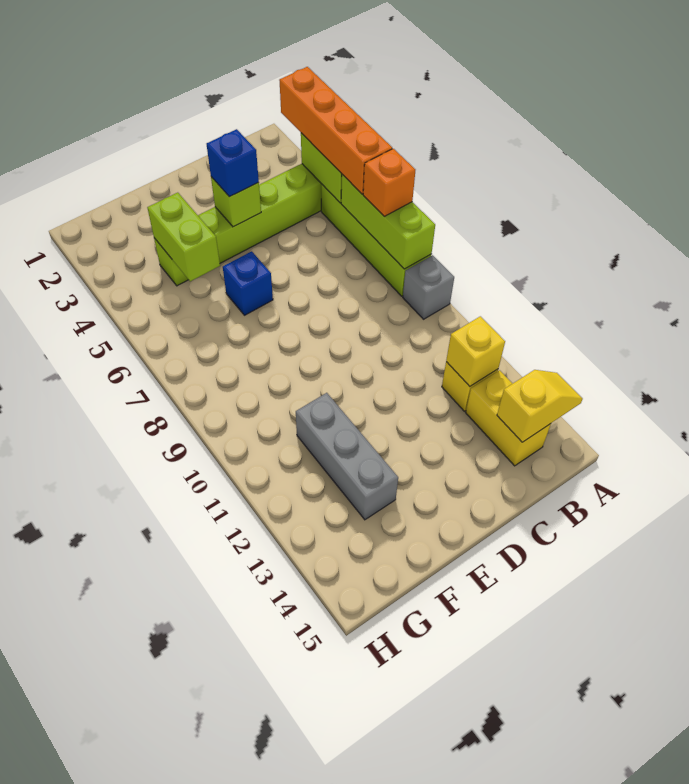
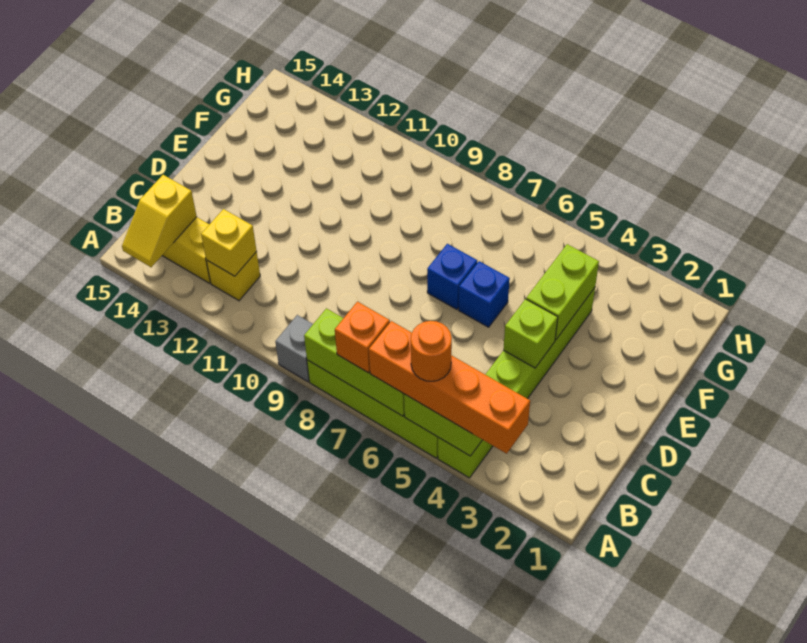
none -> orange 1x1 round brick [411,321,452,381]
blue 1x1 brick [207,129,259,197] -> blue 1x1 brick moved to [427,244,477,309]
lime 1x2 brick [147,193,220,281] -> lime 1x2 brick turned to [526,244,599,340]
grey 1x3 brick [296,393,398,520] -> none

